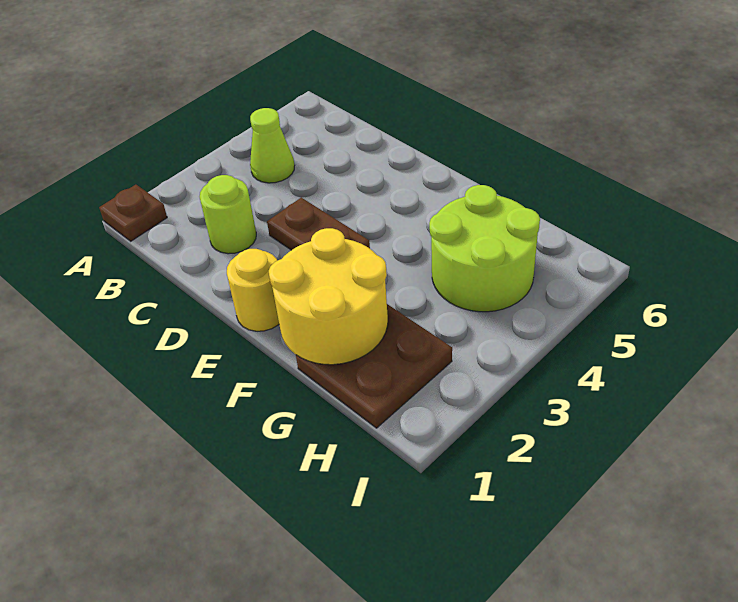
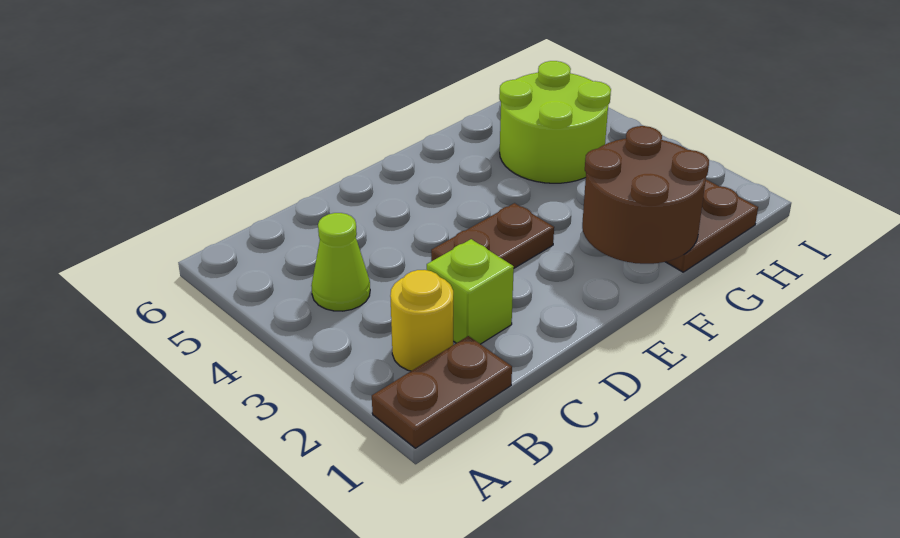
brown 1x1 plate [99,185,167,241] -> brown 1x2 plate [372,336,512,448]
lime 1x1 round brick [200,175,256,254] -> lime 1x1 brick [427,239,514,344]
yellow 1x1 round brick [227,249,279,331] -> yellow 1x1 round brick moved to [390,270,453,371]
yellow 2x2 round brick [269,228,388,365] -> brown 2x2 round brick [582,126,709,264]

